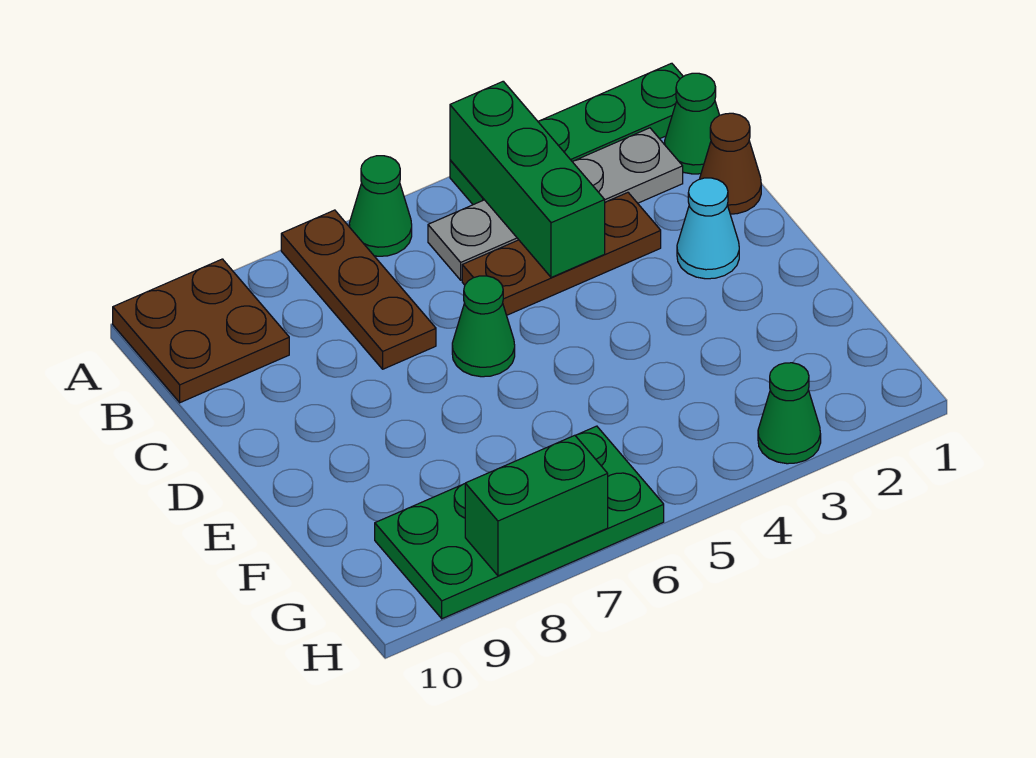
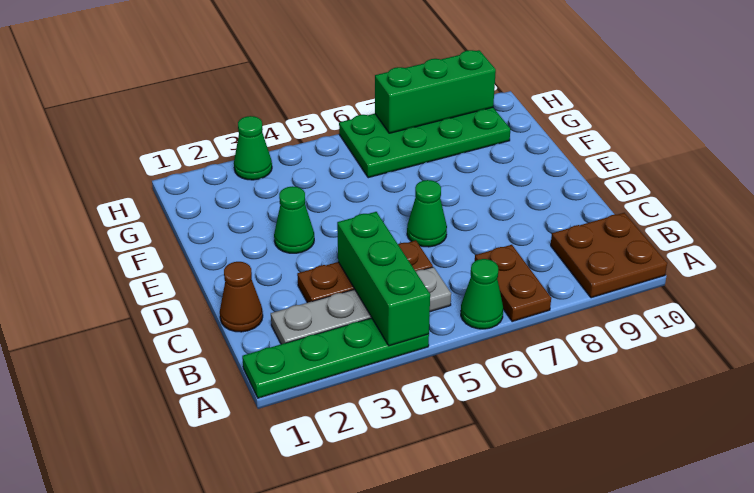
brown 1x3 plate [281,210,436,369] -> brown 1x2 plate [475,245,551,322]
green 1x1 cone [665,73,719,174] -> green 1x1 cone moved to [274,186,314,253]
cyan 1x1 cone [677,178,739,279] -> none
green 1x2 brick [465,435,608,576] -> green 1x3 brick [375,50,496,133]

